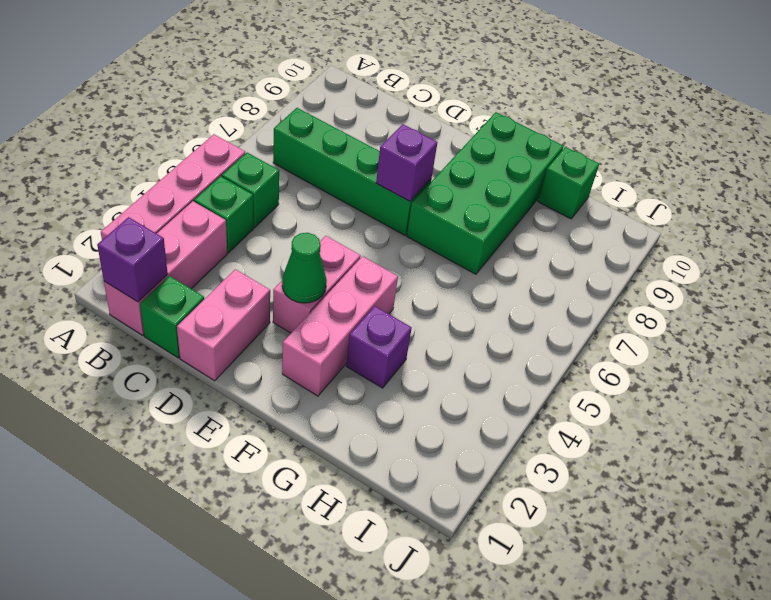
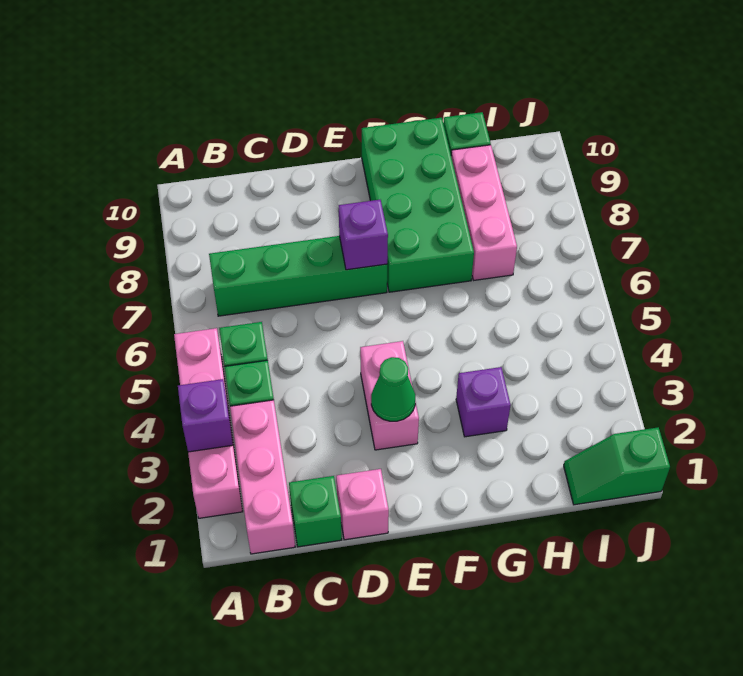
purple 1x1 brick [97,217,168,302] -> purple 1x1 brick moved to [178,379,233,452]
pink 1x2 brick [177,269,270,381] -> pink 1x1 brick [336,469,389,540]
pink 1x3 brick [282,256,398,396] -> pink 1x3 brick moved to [451,145,517,280]
none -> green 1x2 slope [564,427,670,505]

